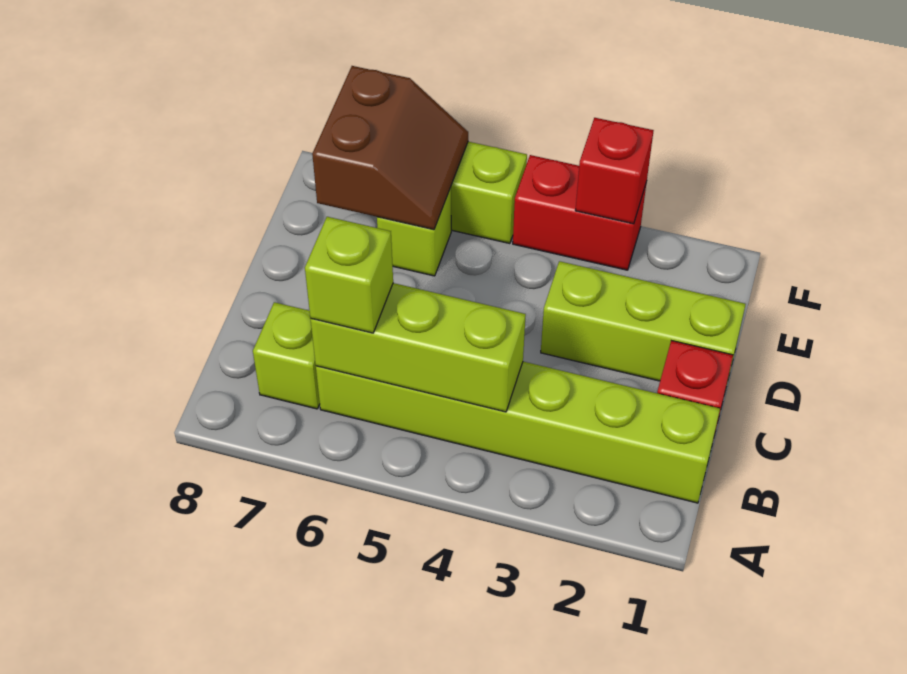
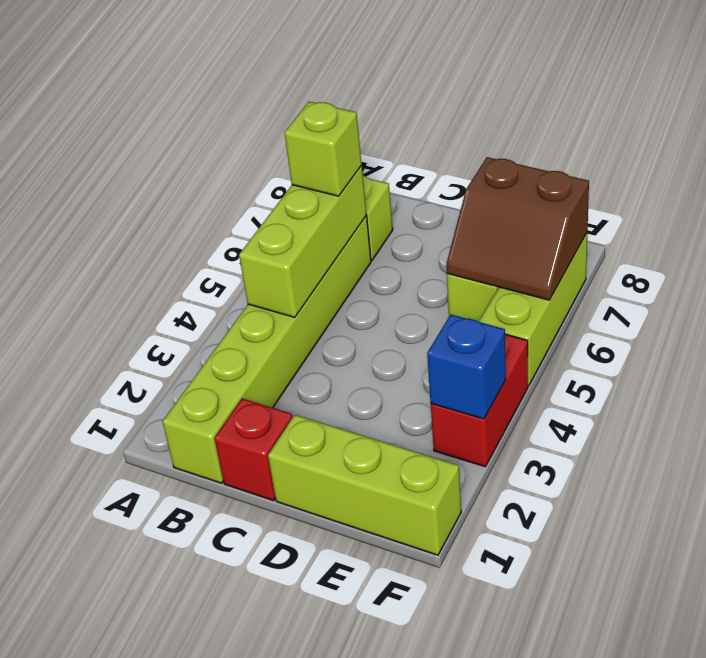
lime 1x3 brick [541,261,746,382] -> lime 1x3 brick turned to [268,415,461,555]
red 1x1 brick [575,118,654,224] -> blue 1x1 brick [427,314,506,419]

